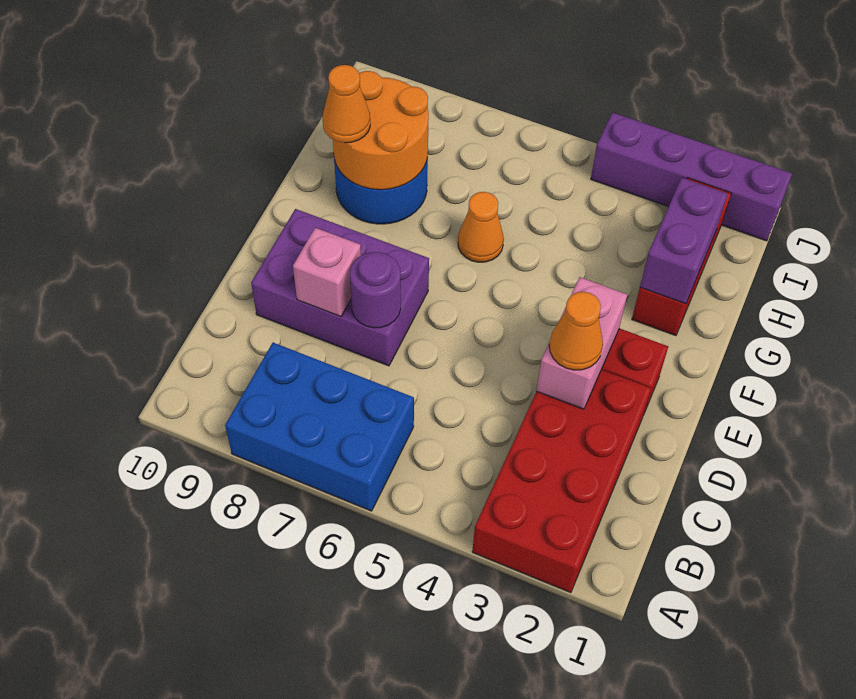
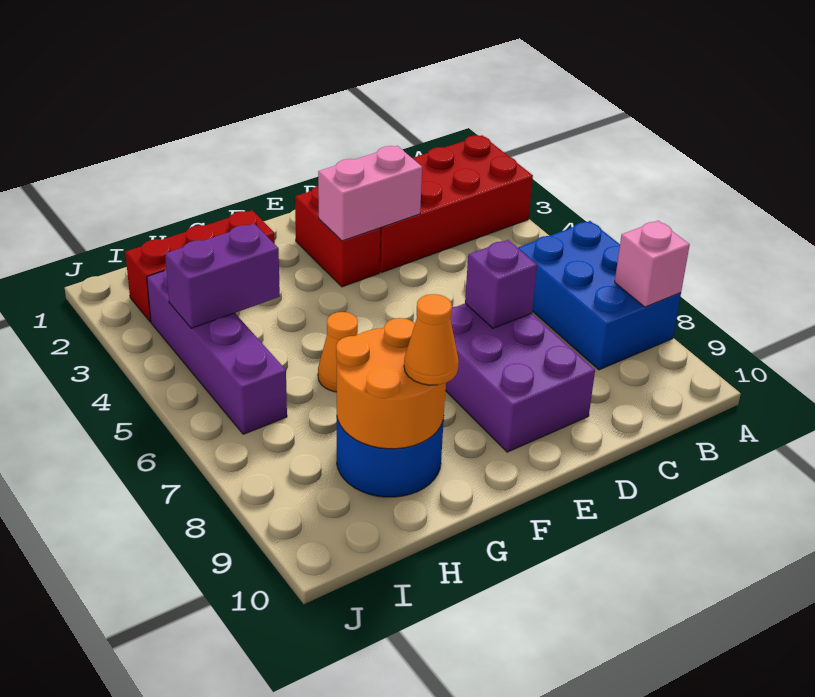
orange 1x1 cone [549,292,603,370] -> none
purple 1x1 round brick [350,252,401,328] -> purple 1x1 brick [465,240,537,328]
pink 1x1 brick [293,228,361,317] -> pink 1x1 brick moved to [615,221,690,307]
purple 1x2 brick [640,178,728,304] -> purple 1x2 brick moved to [165,224,280,328]
purple 1x4 brick [591,113,792,241] -> purple 1x4 brick moved to [147,269,287,434]

